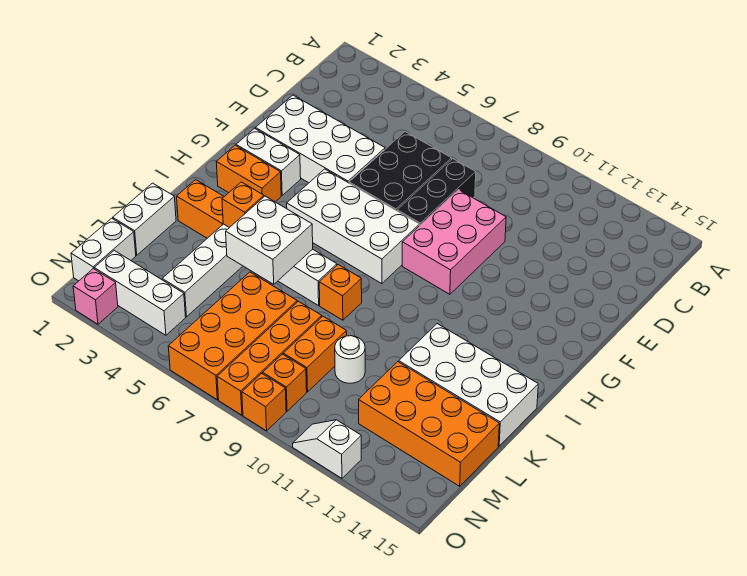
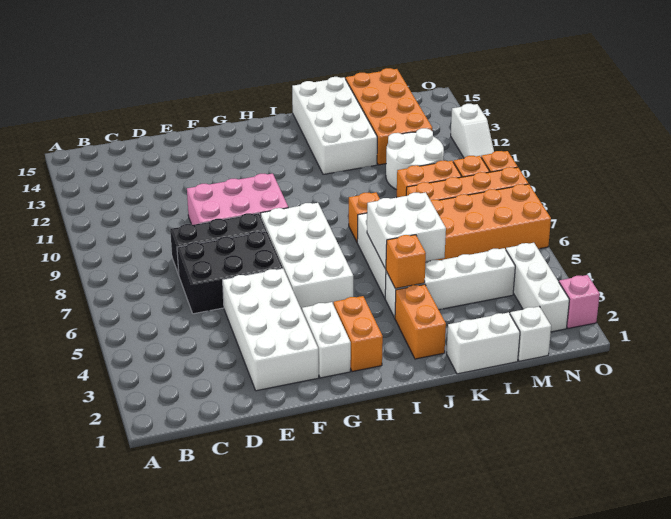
white 1x1 round brick [335,336,365,383] -> white 2x2 round brick [386,128,444,190]
white 1x2 brick [71,218,136,281] -> white 1x1 brick [510,306,551,361]

